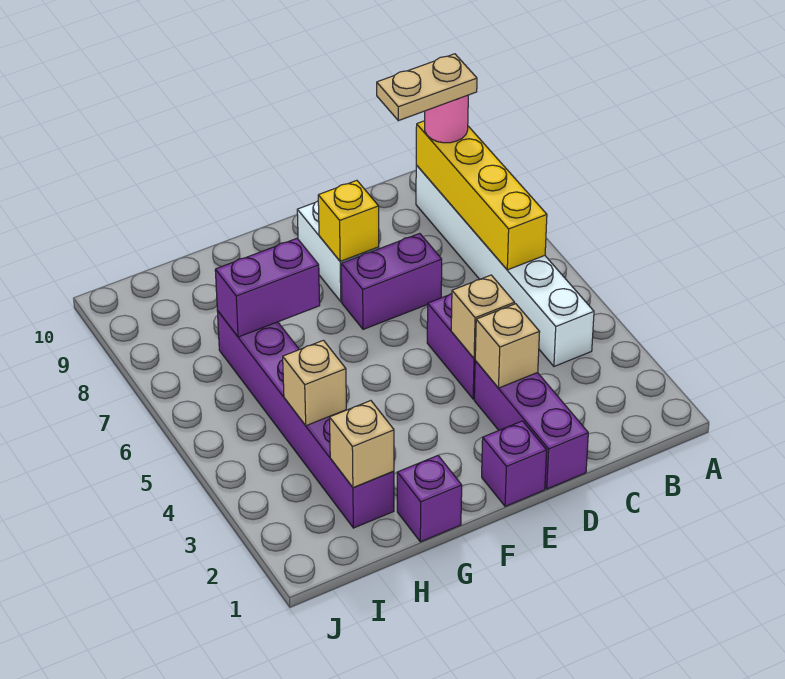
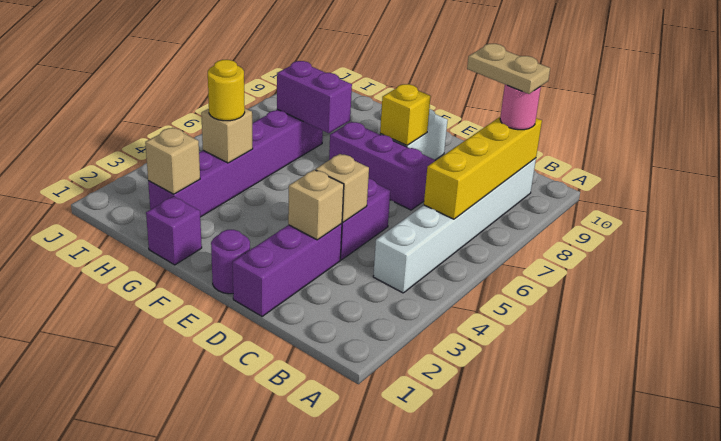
purple 1x2 brick [341,233,442,329] -> purple 1x3 brick [329,122,435,210]
purple 1x1 brick [482,421,547,506] -> purple 1x1 round brick [211,230,250,294]
none -> yellow 1x1 round brick [208,60,245,121]

